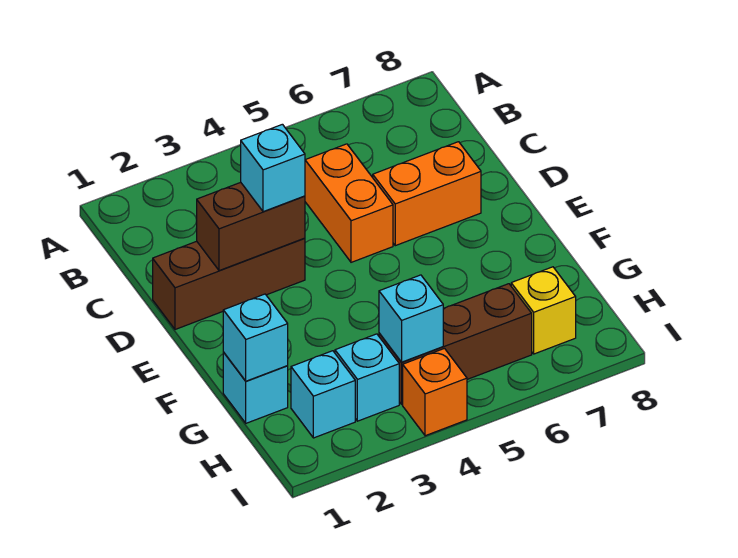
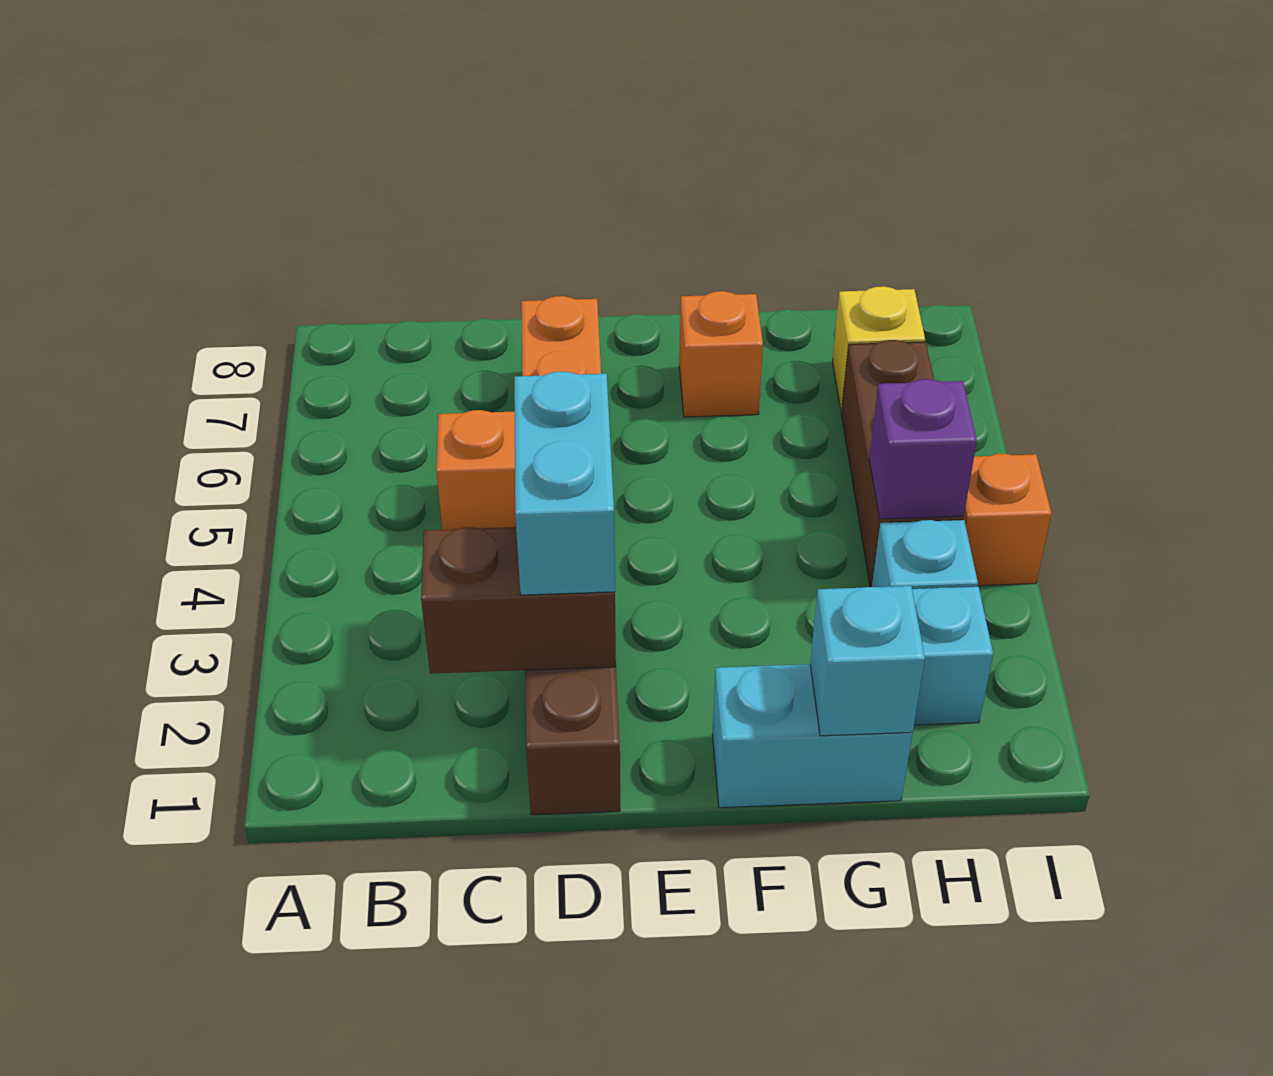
brown 1x2 brick [197,182,305,271] -> brown 1x2 brick turned to [421,527,616,674]
cyan 1x1 brick [241,124,305,212] -> cyan 1x2 brick [514,371,615,595]
none -> orange 1x1 brick [679,291,763,417]
cyan 1x1 brick [223,352,288,423] -> cyan 1x2 brick [712,664,913,808]
cyan 1x1 brick [379,275,443,362] -> purple 1x1 brick [869,379,977,519]

